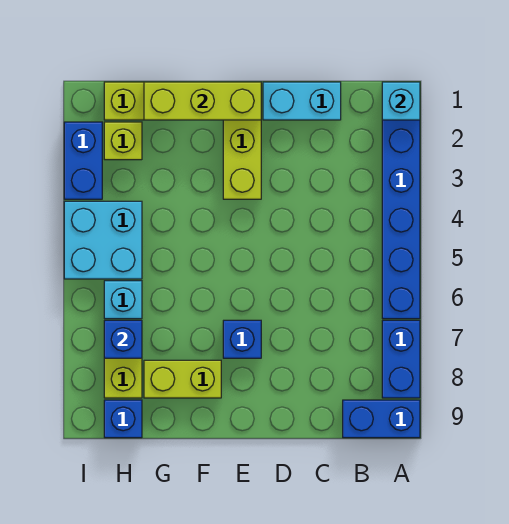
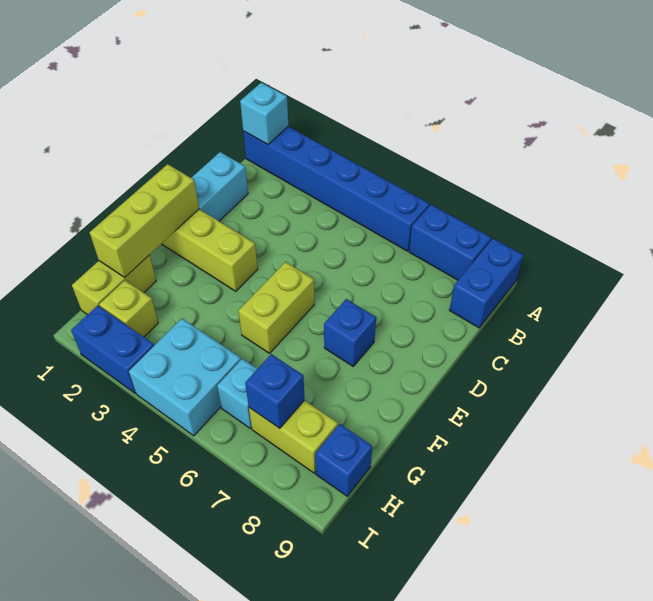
lime 1x2 brick [144,360,221,398] -> lime 1x2 brick moved to [239,262,314,353]

